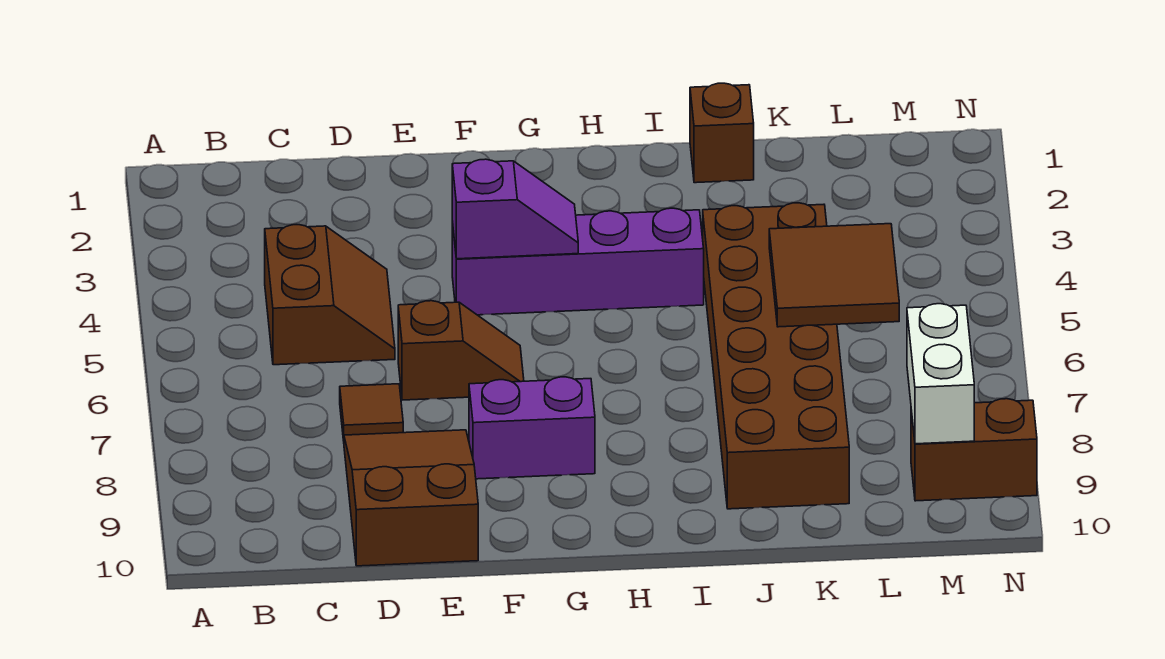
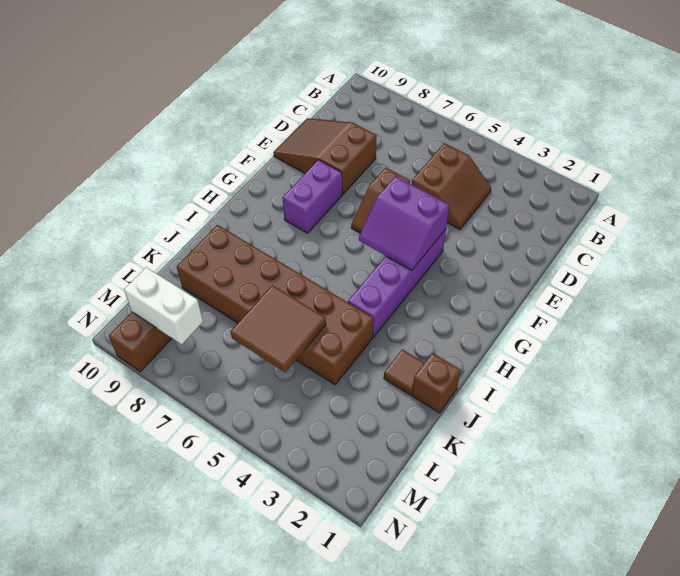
brown 2x2 slope [265,225,395,365] -> brown 2x2 slope turned to [412,143,491,229]
brown 1x1 tile [340,384,403,441] -> brown 1x1 tile moved to [384,349,424,395]
brown 2x3 slope [344,430,478,566] -> brown 2x3 slope turned to [274,118,377,194]
purple 1x2 slope [452,159,578,259] -> purple 2x2 slope [359,176,449,270]

